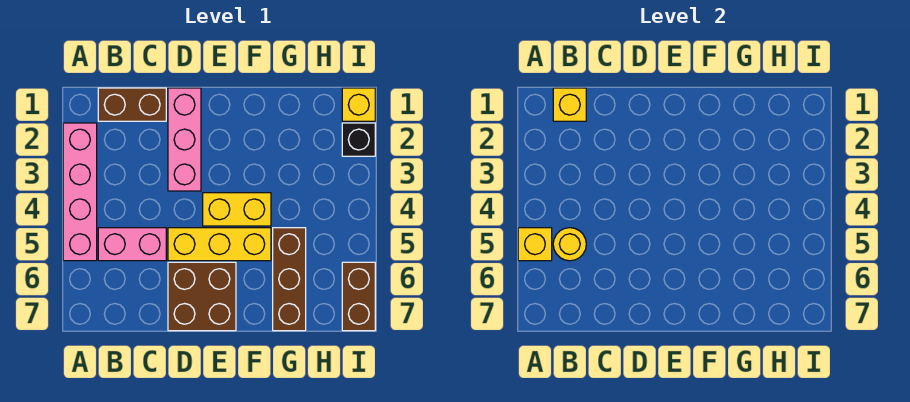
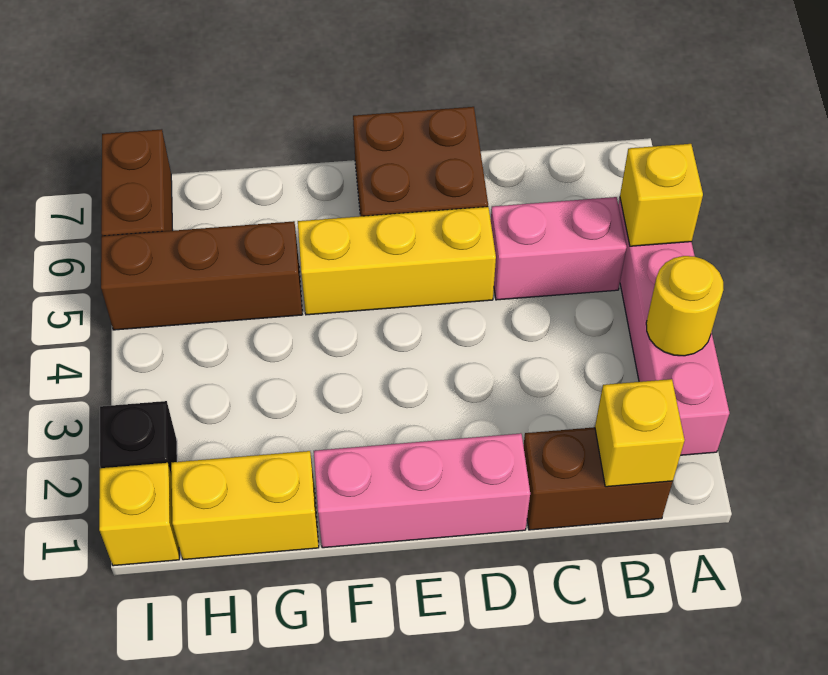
yellow 1x1 round brick [553,228,586,261] -> yellow 1x1 round brick moved to [646,256,723,356]
pink 1x3 brick [168,88,201,191] -> pink 1x3 brick turned to [314,433,530,548]
yellow 1x2 brick [203,193,271,226] -> yellow 1x2 brick moved to [171,451,319,560]
brown 1x3 brick [273,228,306,331] -> brown 1x3 brick turned to [101,221,302,330]

